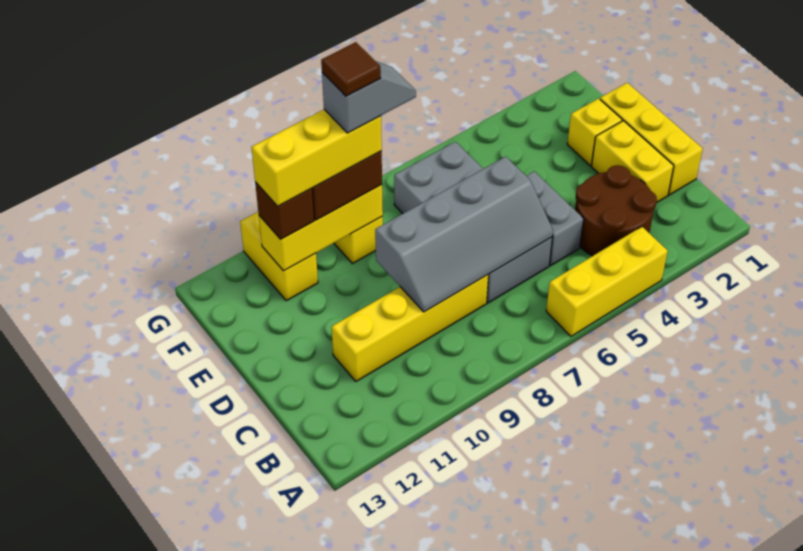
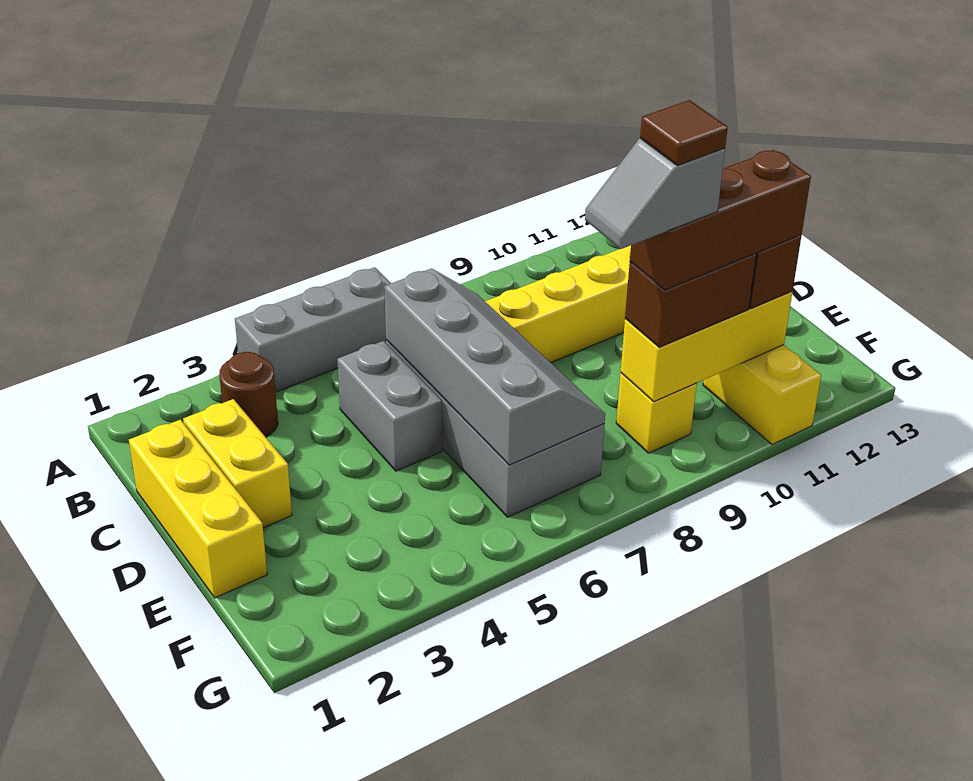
yellow 1x3 brick [546,227,668,336] -> grey 1x3 brick [235,267,391,392]
brown 2x2 round brick [575,165,657,256] -> brown 1x1 round brick [219,352,278,437]
grey 2x4 slope [375,157,553,312] -> grey 2x4 slope turned to [384,268,605,465]
yellow 1x1 brick [567,98,622,166] -> none
yellow 1x3 brick [251,110,382,206] -> brown 1x3 brick [630,150,811,290]

